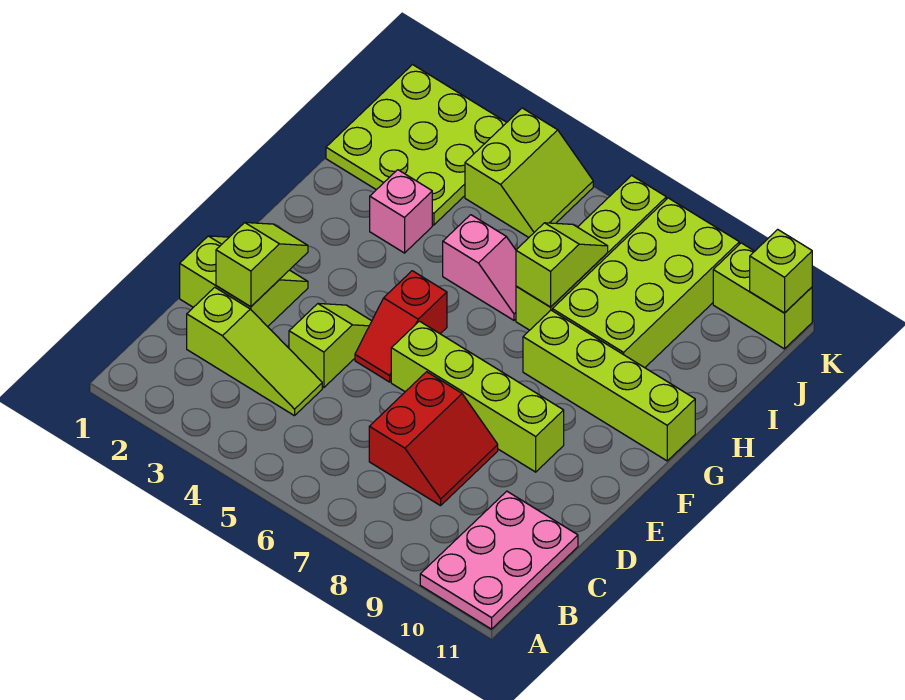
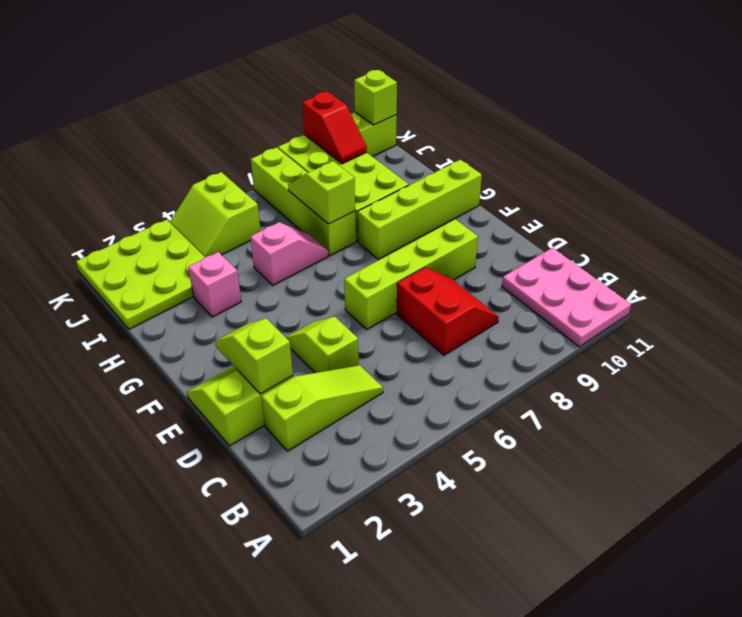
red 1x2 slope [355,271,447,382] -> red 1x2 slope moved to [302,91,367,164]
lime 2x2 slope [465,108,593,237] -> lime 2x2 slope turned to [170,172,261,257]

